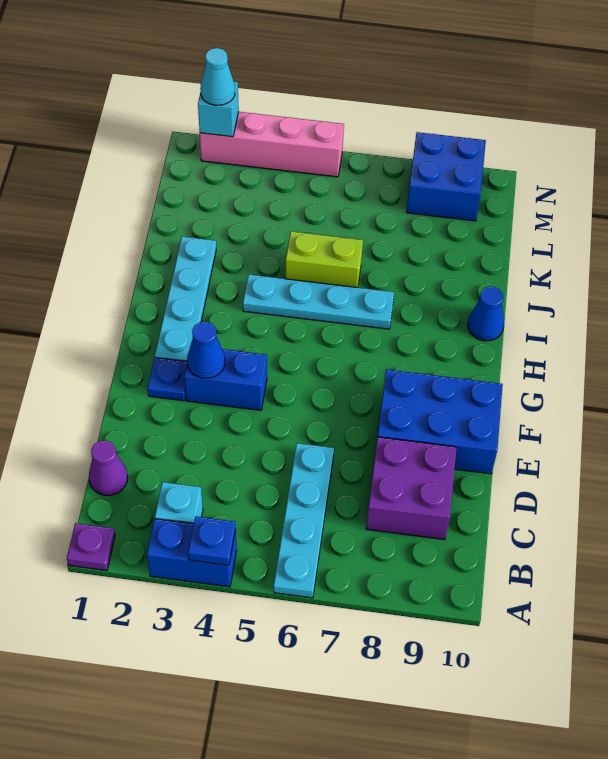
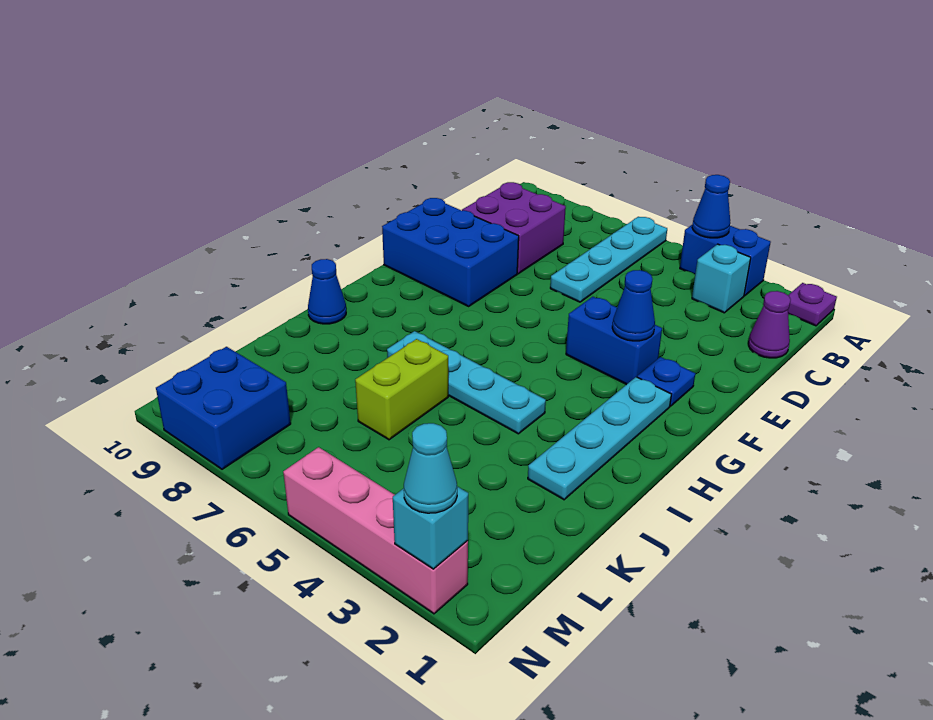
blue 1x1 plate [188,516,236,565] -> blue 1x1 cone [692,175,730,238]
lime 1x2 brick [285,231,363,288] -> lime 1x2 brick turned to [355,339,448,440]

